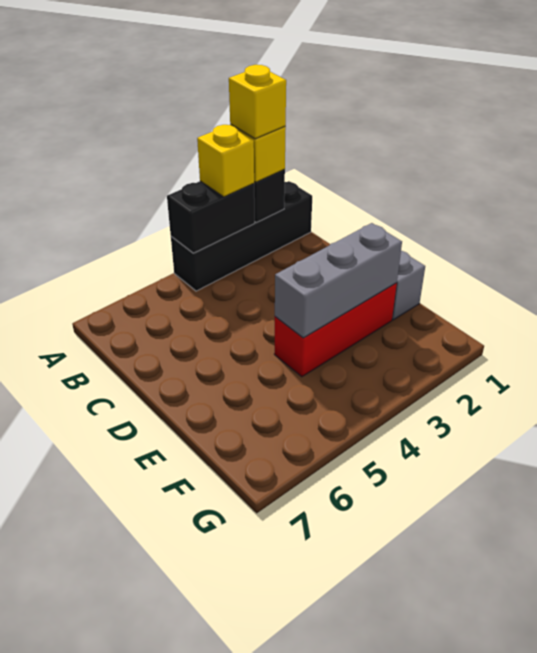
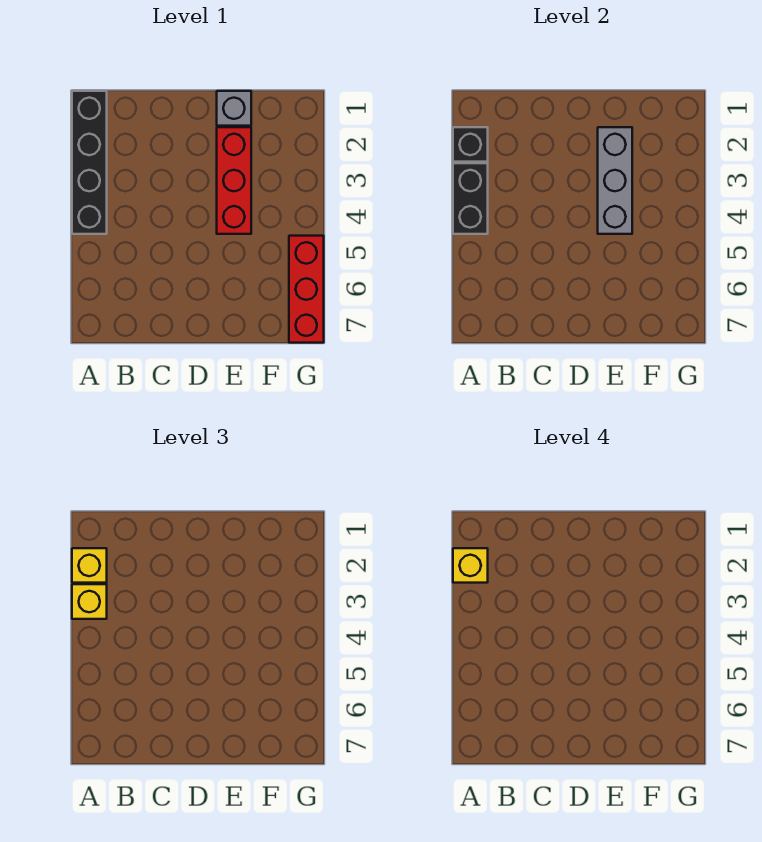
none -> red 1x3 brick [289,236,324,343]

